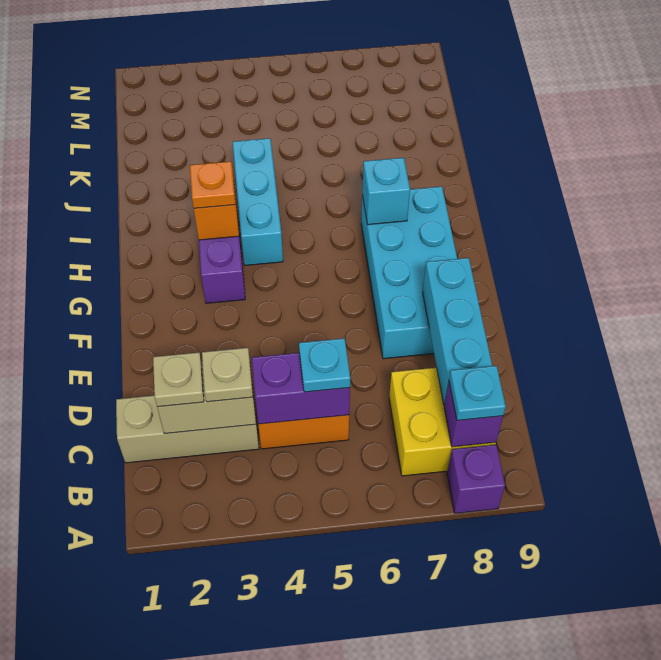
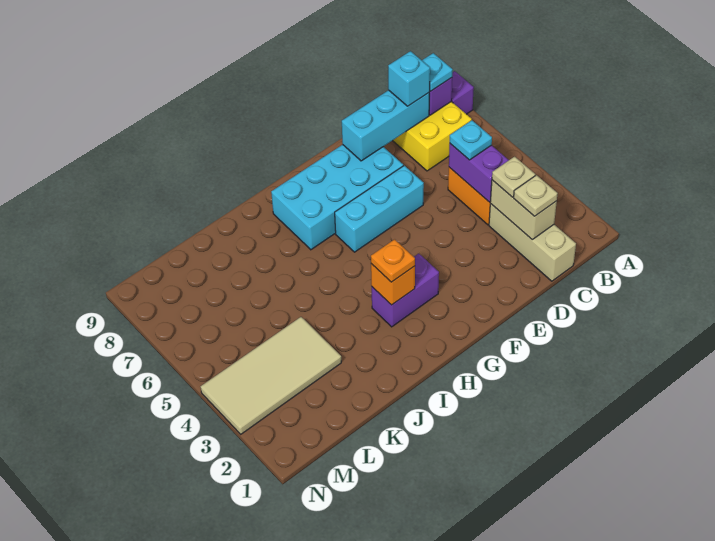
cyan 1x3 brick [233,138,283,265] -> cyan 1x3 brick moved to [335,166,424,252]
cyan 1x1 brick [362,158,410,225] -> cyan 1x1 brick moved to [388,51,430,106]
none -> tan 2x4 tile [201,317,341,434]

